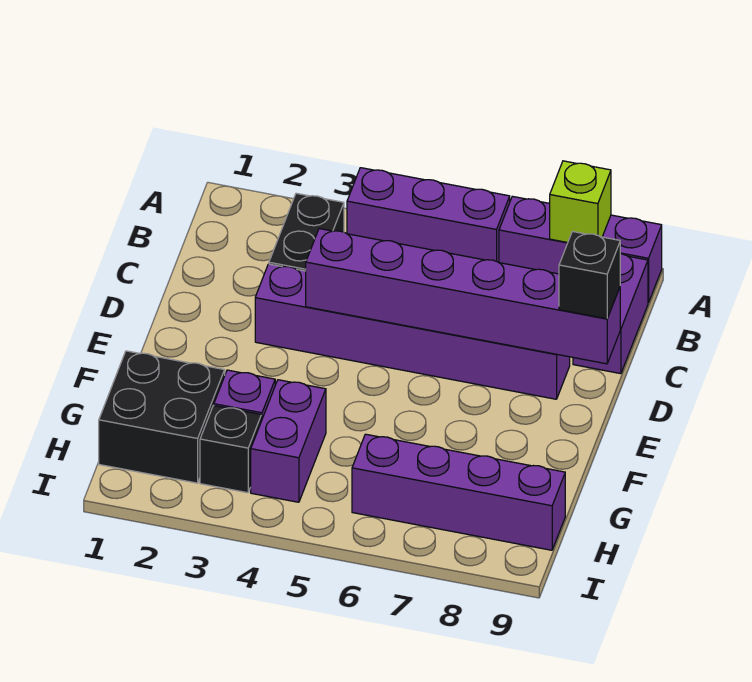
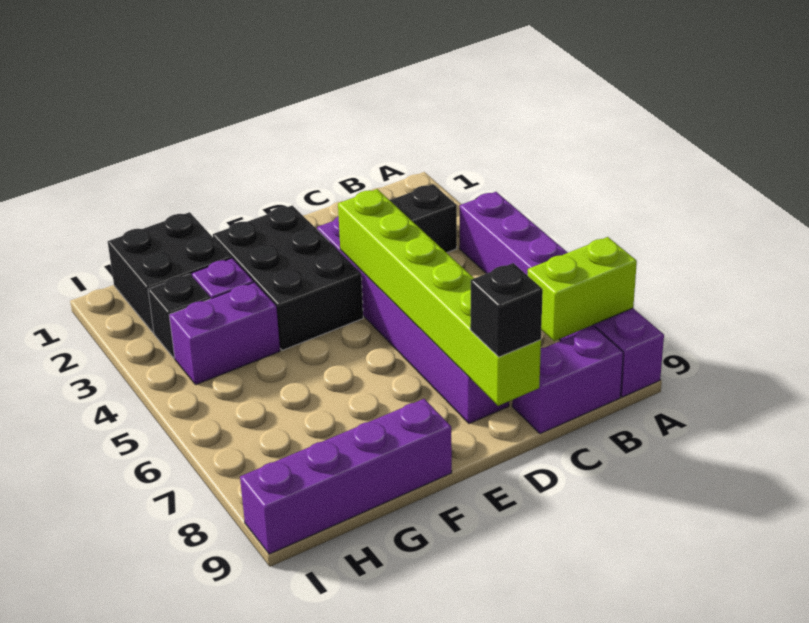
lime 1x1 brick [550,161,611,243] -> lime 1x2 brick [528,237,637,341]
purple 1x6 brick [306,229,620,364] -> lime 1x6 brick [338,189,541,406]
none -> black 2x3 brick [213,205,363,350]
purple 1x4 brick [352,434,565,550] -> purple 1x4 brick turned to [240,399,452,554]

